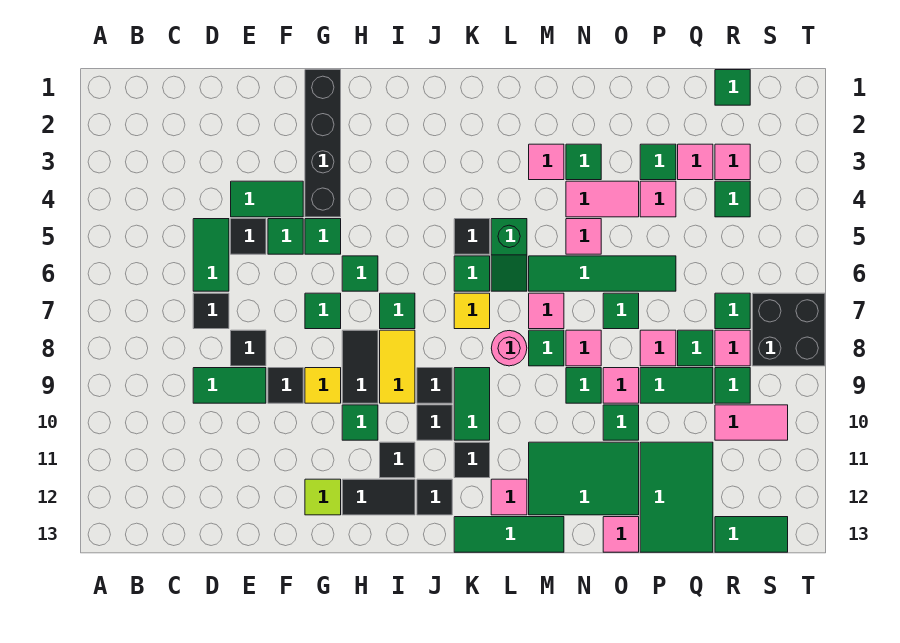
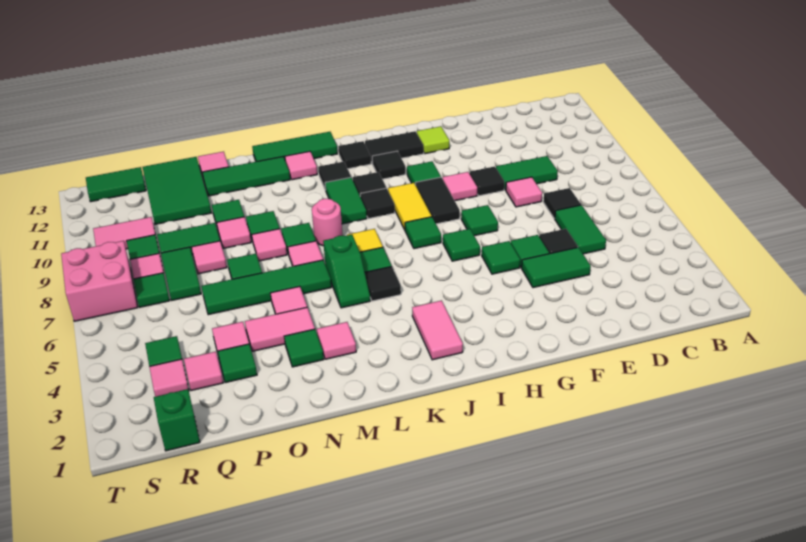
black 1x1 tile [231,330,266,366] -> pink 1x1 tile [506,177,542,207]
black 1x4 brick [305,70,341,217] -> none
yellow 1x1 tile [305,368,341,403] -> pink 1x1 tile [443,172,477,201]
none -> pink 1x2 tile [412,301,463,360]
green 1x2 slope [491,219,527,291] -> green 1x2 slope turned to [323,235,370,308]
green 2x3 tile [529,442,639,515] -> green 1x3 tile [202,157,290,196]
green 1x1 tile [678,330,713,366] -> green 1x2 tile [161,247,201,301]
green 1x1 tile [715,70,750,105] -> green 1x1 brick [154,389,200,451]
black 2x2 brick [752,293,825,366] -> pink 2x2 brick [61,241,138,321]

